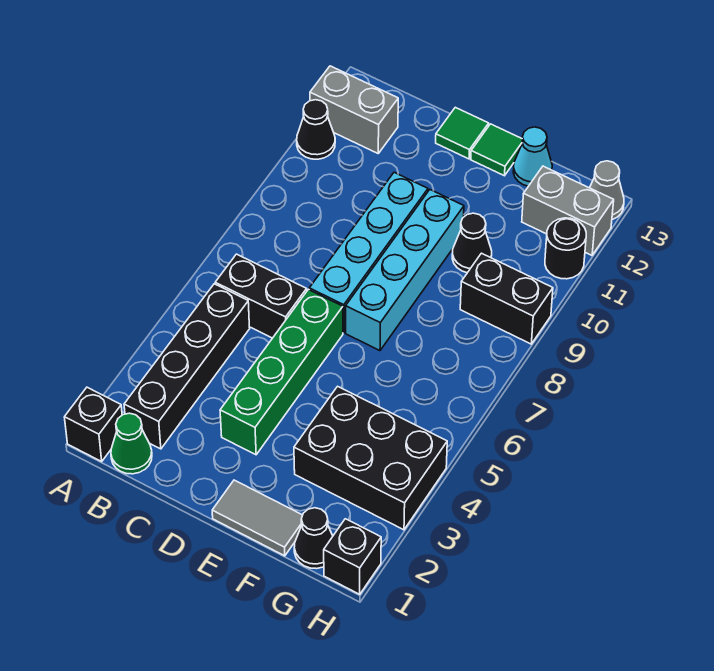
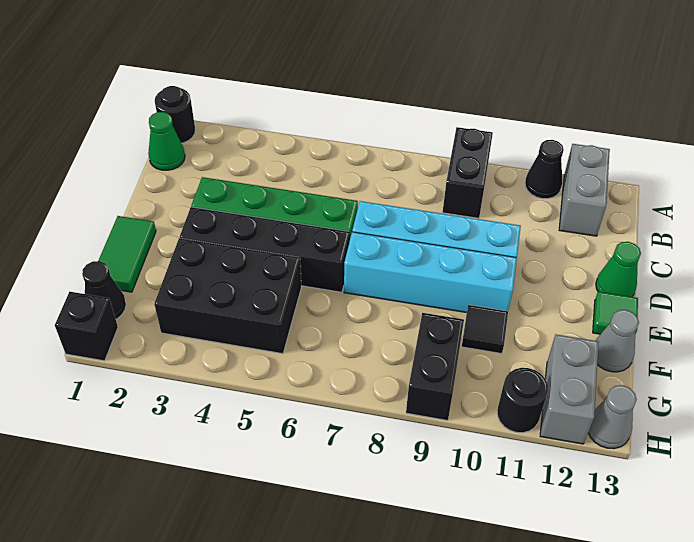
black 1x1 brick [64,387,122,461] -> black 1x1 round brick [155,86,195,143]
black 1x4 brick [124,284,250,449] -> black 1x4 brick moved to [180,207,350,292]
black 1x2 brick [215,254,307,338] -> black 1x2 brick moved to [443,127,493,218]
green 1x1 tile [436,107,489,159] -> green 1x1 cone [596,242,641,297]
grey 1x2 tile [212,480,303,556] -> green 1x2 tile [98,216,156,292]
black 2x3 brick [294,386,447,530] -> black 2x3 brick turned to [154,238,301,354]
black 1x1 cone [452,213,492,273] -> black 1x1 tile [462,305,508,354]
cyan 1x1 cone [513,127,552,186] -> grey 1x1 cone [595,310,639,372]

